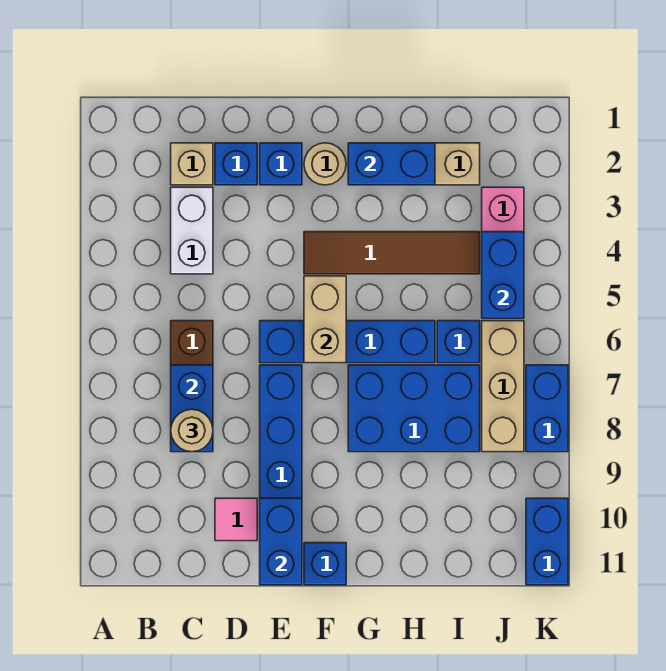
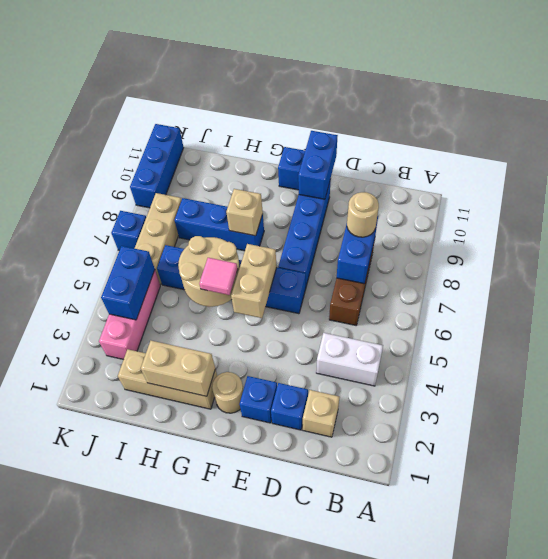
white 1x2 brick [171,187,213,274] -> white 1x2 brick turned to [316,333,383,386]
pink 1x1 tile [215,498,257,541] -> pink 1x1 tile moved to [199,258,238,295]
brown 1x4 tile [304,232,480,274] -> none
blue 1x2 brick [348,143,435,185] -> tan 1x2 brick [141,341,215,396]
none -> tan 2x2 round brick [178,236,240,307]
blue 2x3 brick [348,365,480,452] -> blue 1x3 brick [175,198,264,251]
none -> tan 1x1 brick [226,189,263,236]
blue 1x2 brick [526,365,568,452] -> blue 1x1 brick [111,211,146,250]
blue 1x2 brick [526,498,568,585] -> blue 1x3 brick [130,124,184,208]

